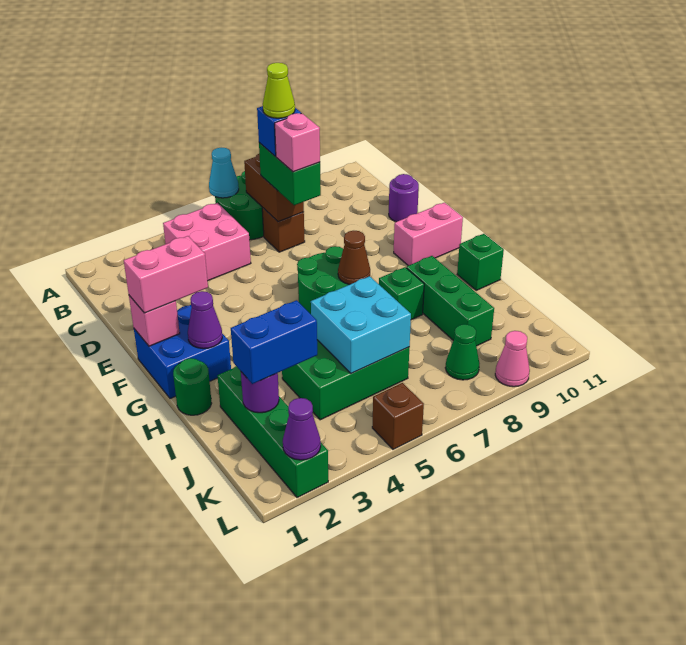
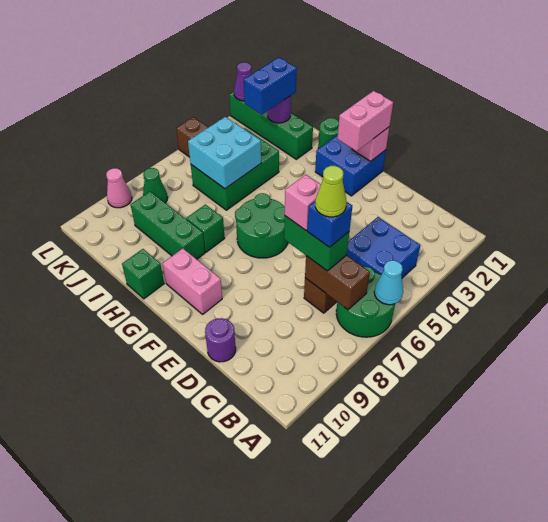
pink 2x2 brick [163,203,251,281] -> blue 2x2 brick [347,217,420,278]
pink 1x2 brick [394,203,463,266] -> pink 1x2 brick turned to [162,248,222,314]
purple 1x1 cone [188,291,222,349] -> none
brown 1x1 cone [338,231,370,284] -> none

